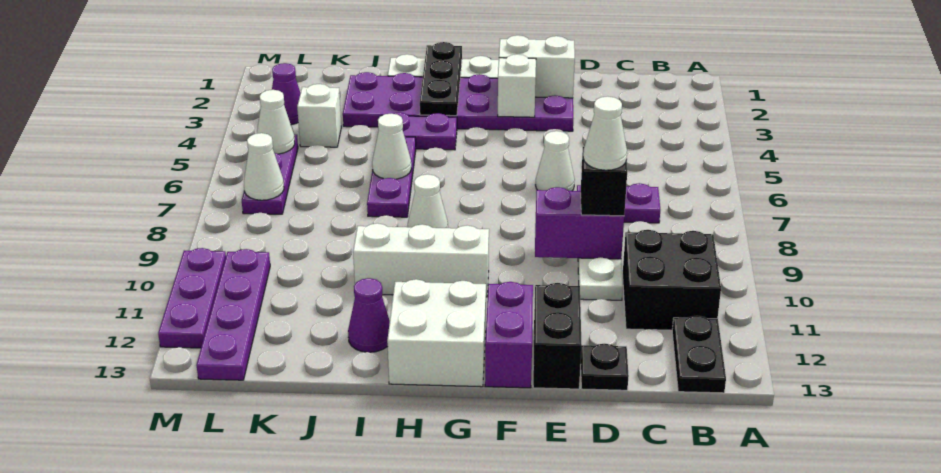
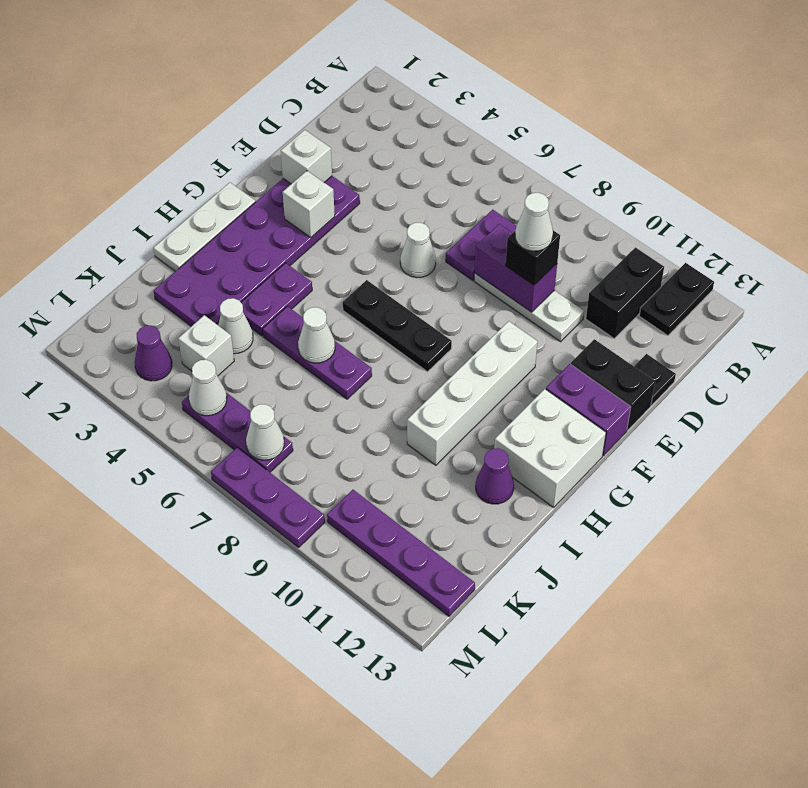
black 2x2 brick [623,230,721,330] -> black 1x2 brick [586,248,664,338]
black 1x2 plate [672,316,726,393] -> black 1x2 plate turned to [639,263,714,336]
purple 1x2 brick [535,187,624,259] -> purple 1x2 brick turned to [475,224,557,312]
white 1x2 brick [499,35,575,98] -> white 1x1 brick [281,130,332,184]
white 1x3 brick [353,223,489,297] -> white 1x4 brick [407,321,538,465]
black 1x3 plate [420,42,462,116] -> black 1x3 plate moved to [343,280,452,372]
white 1x1 cone [408,174,448,228] -> white 1x1 cone moved to [218,298,253,354]
purple 1x3 plate [158,248,226,348] -> purple 1x3 plate moved to [211,447,325,547]

